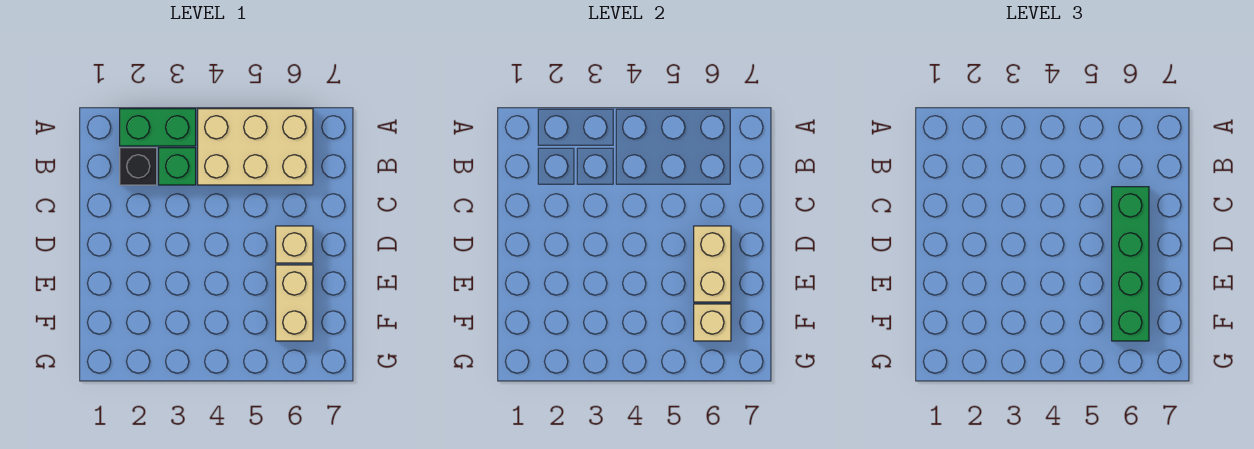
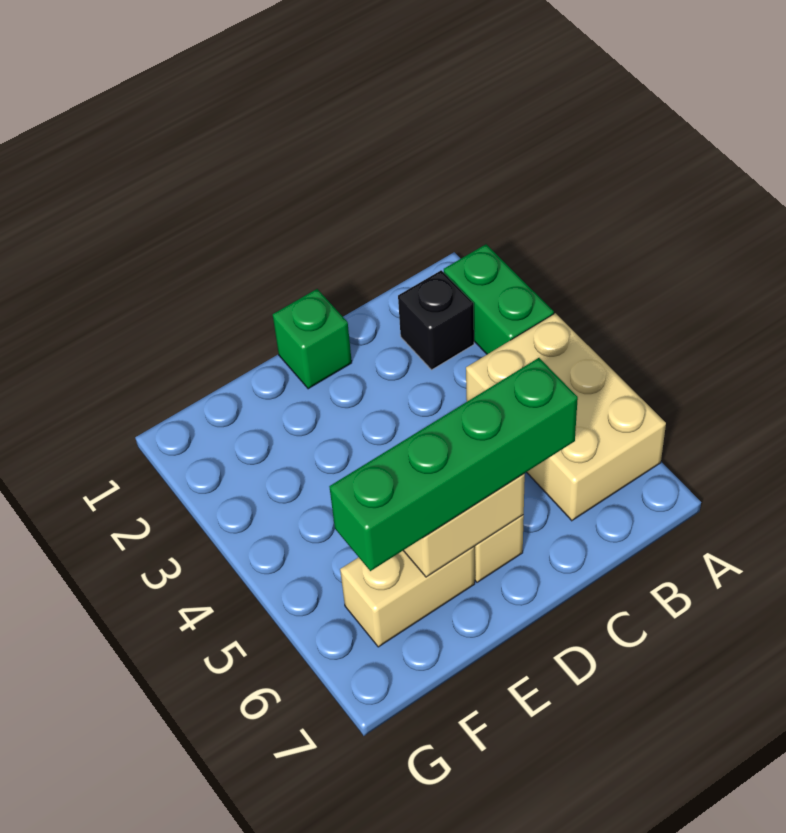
green 1x1 brick [159,148,196,185] -> green 1x1 brick moved to [273,289,352,389]
tan 1x1 brick [694,304,731,341] -> none

